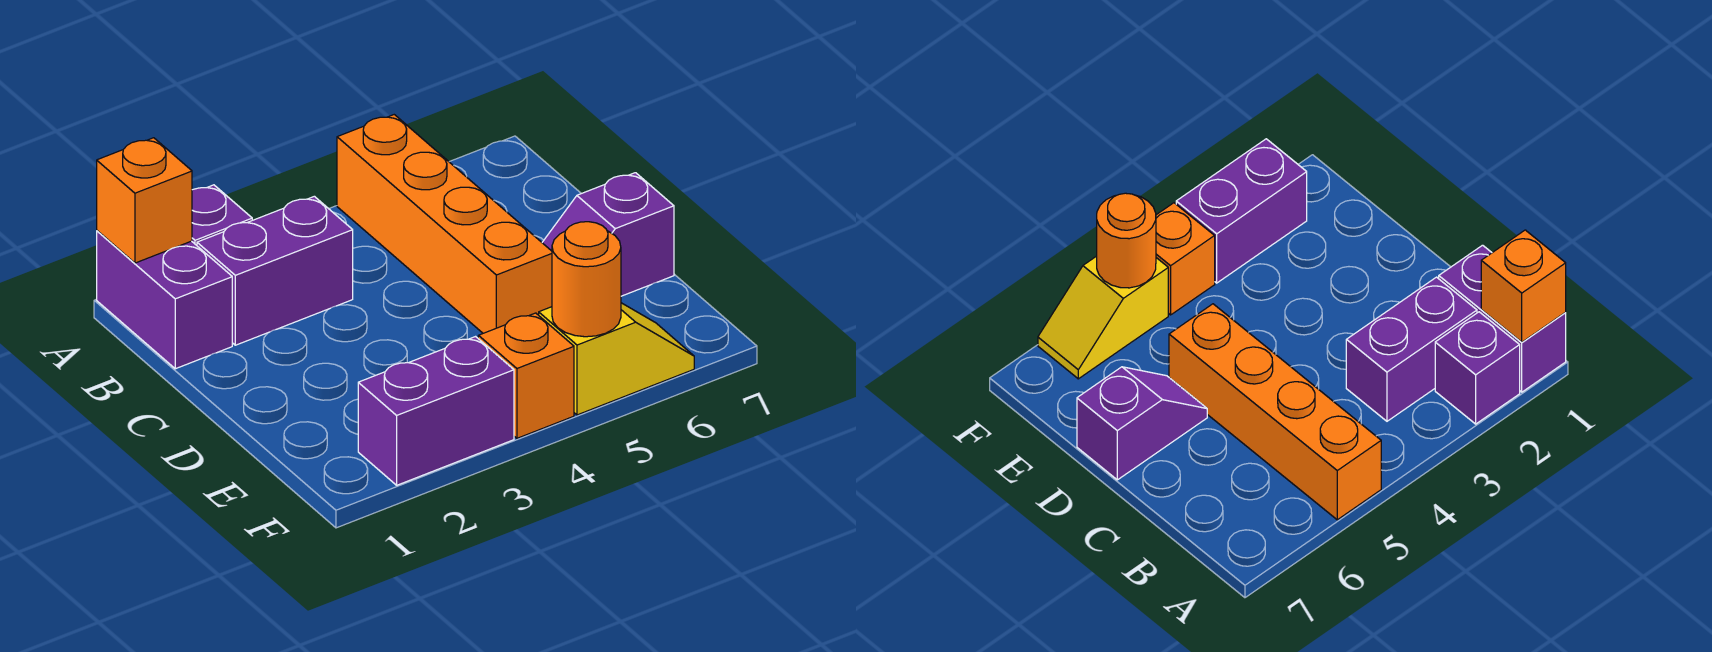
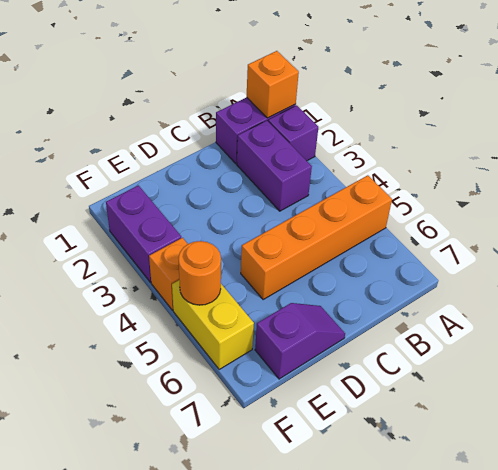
purple 1x2 slope [542,173,674,296] -> purple 1x2 slope turned to [255,303,345,379]
yellow 1x2 slope [539,303,694,415] -> yellow 1x2 brick [172,280,254,369]

